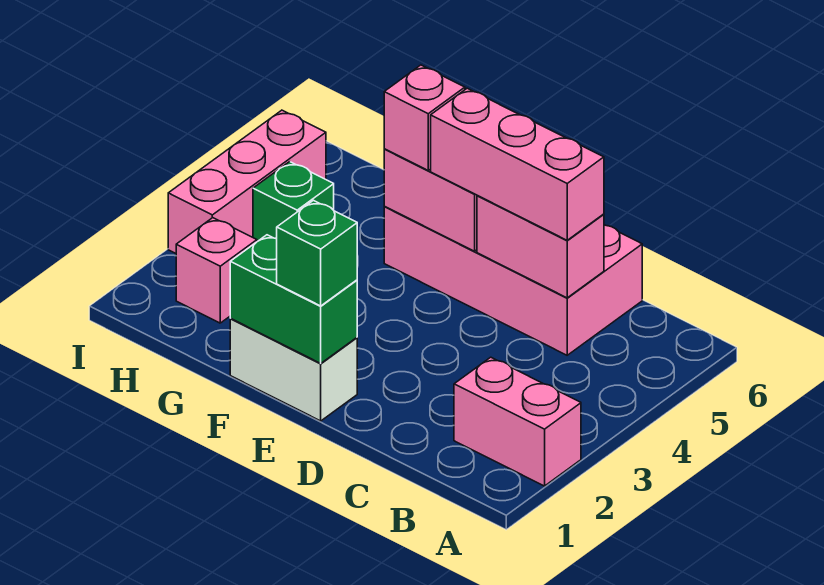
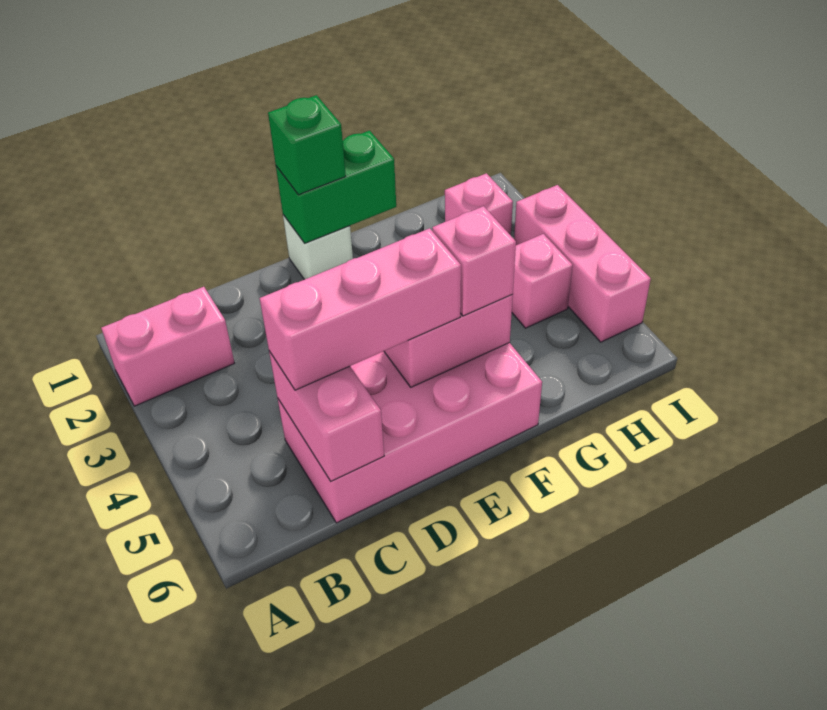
pink 1x2 brick [477,195,604,298] -> pink 1x2 brick turned to [269,351,384,481]
white 1x2 brick [230,319,357,421] -> white 1x1 brick [283,215,353,280]
green 1x1 brick [253,162,334,242] -> pink 1x1 brick [512,234,573,328]

